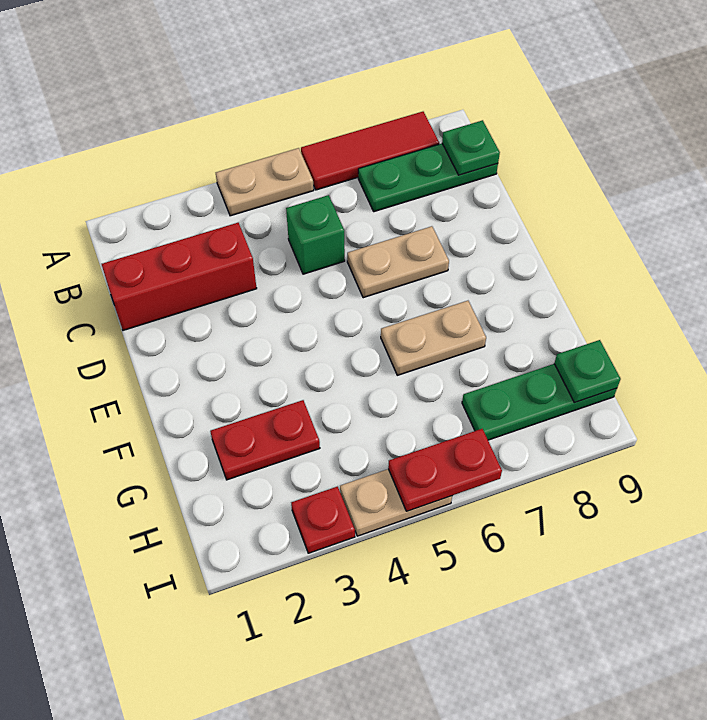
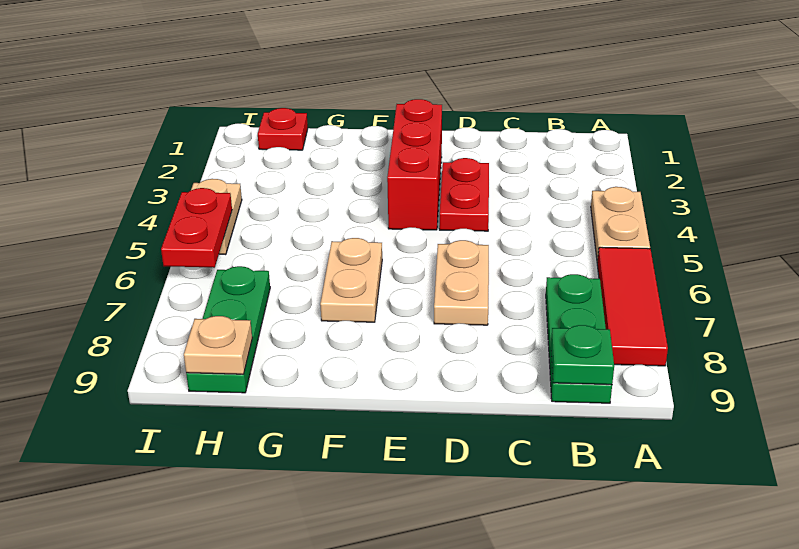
red 1x3 brick [102,223,257,330] -> red 1x3 brick moved to [387,99,442,230]
green 1x1 brick [286,195,345,274] -> none
red 1x2 plate [210,400,320,480] -> red 1x2 plate moved to [439,158,489,231]
green 1x1 plate [554,340,621,403] -> tan 1x1 plate [184,316,252,374]
red 1x1 plate [291,487,355,553] -> red 1x1 plate moved to [258,108,308,150]

